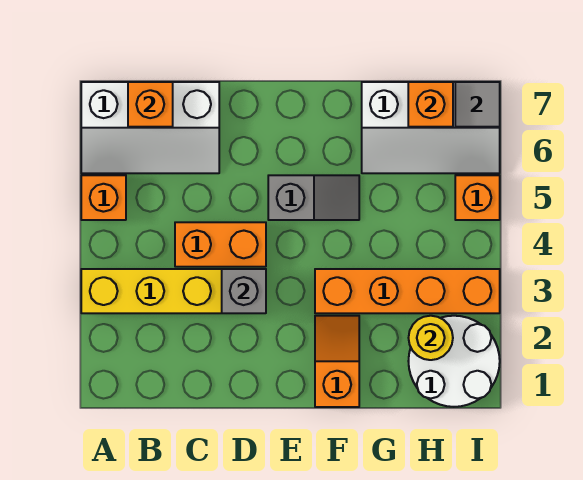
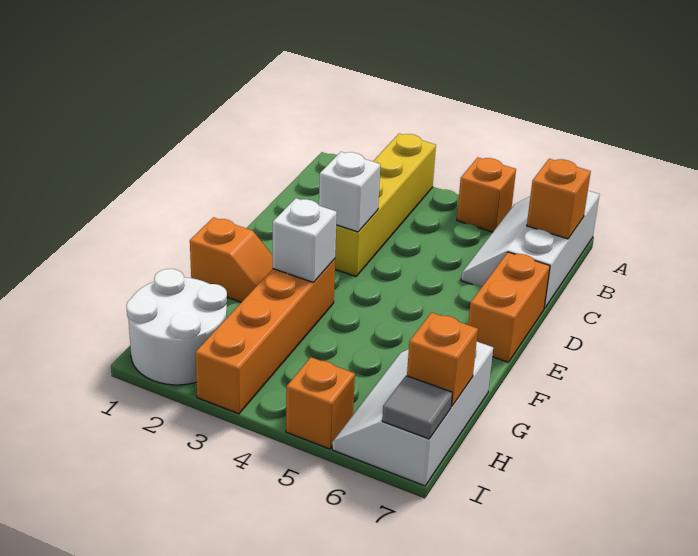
orange 1x2 brick [175,222,266,267] -> orange 1x2 brick moved to [468,252,550,362]
grey 1x1 brick [222,269,266,313] -> white 1x1 brick [319,152,380,232]
grey 1x2 slope [268,175,359,220] -> none
none -> white 1x1 brick [273,198,337,283]
yellow 1x1 round brick [409,316,453,360] -> none

